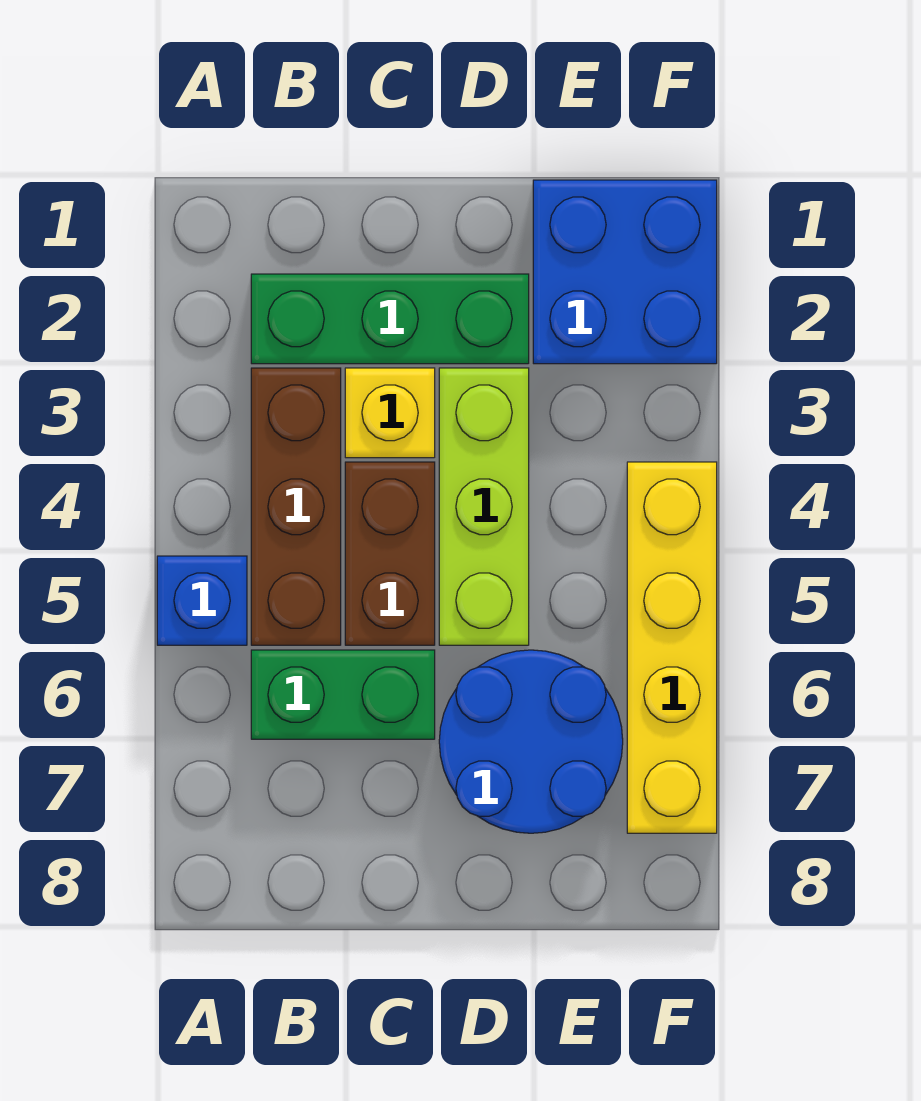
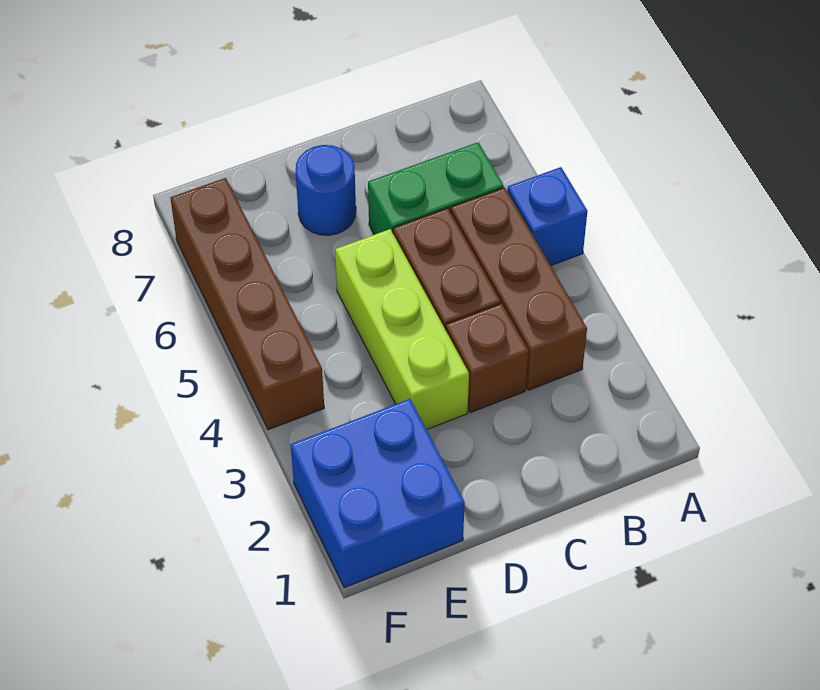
green 1x3 brick [251,274,529,364] -> none
yellow 1x1 brick [345,368,435,458] -> brown 1x1 brick [446,303,528,413]
blue 2x2 round brick [439,650,623,833] -> blue 1x1 round brick [296,145,356,235]
yellow 1x4 brick [627,462,717,833] -> brown 1x4 brick [170,178,324,430]

